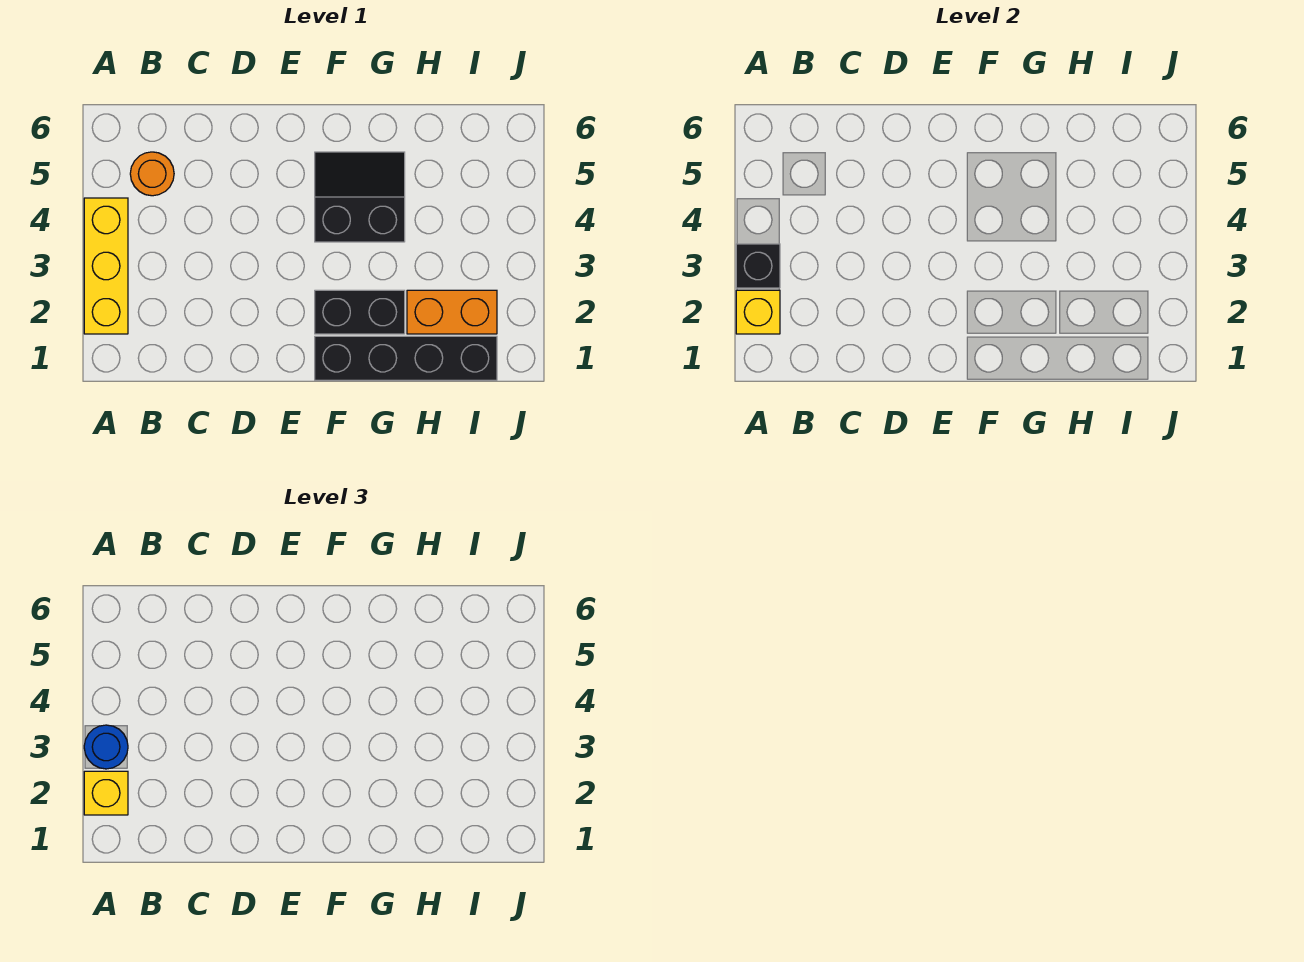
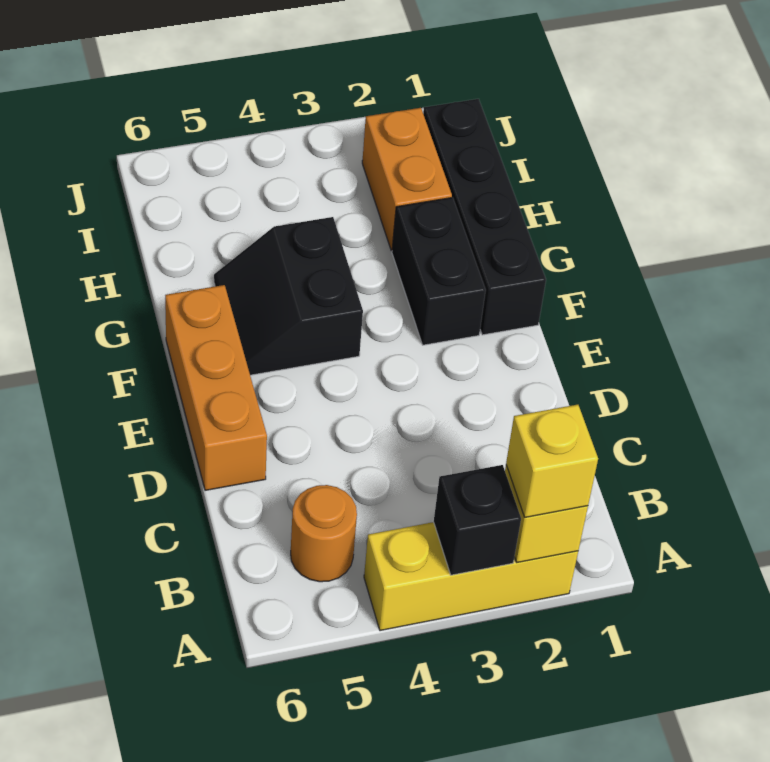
blue 1x1 round brick [84,725,128,769] -> none
none -> orange 1x3 brick [165,285,267,490]

